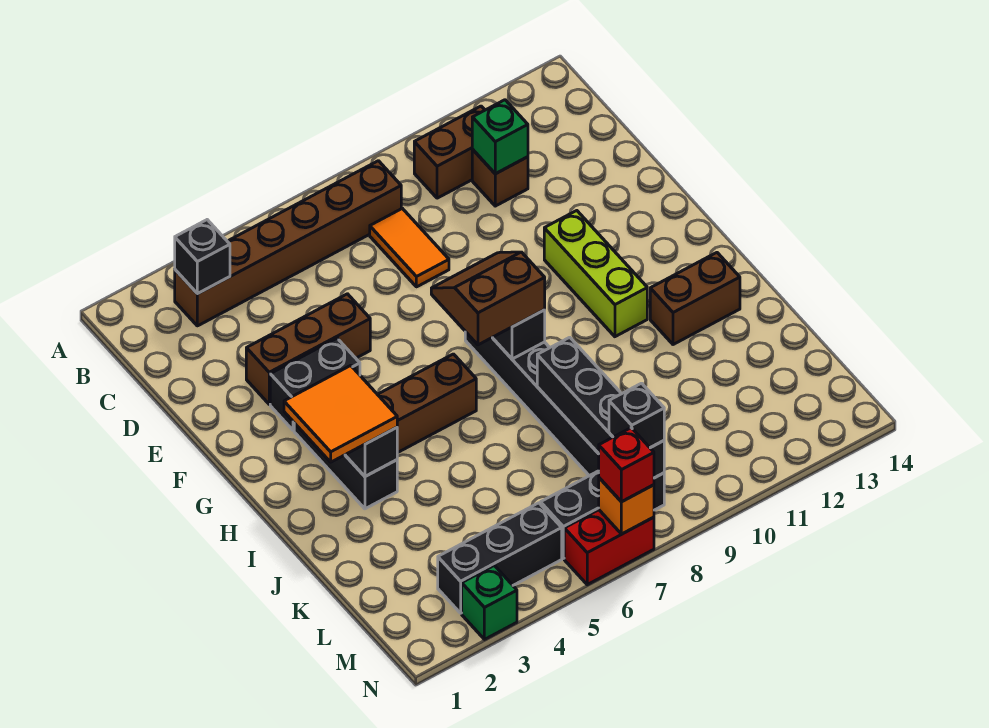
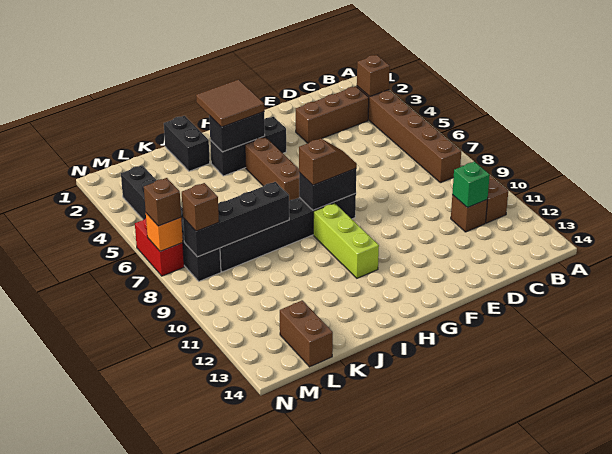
black 1x1 brick [175,220,230,294] -> brown 1x1 brick [357,55,390,96]
orange 1x2 tile [370,208,449,287] -> none
brown 1x3 brick [246,294,370,404] -> brown 1x3 brick turned to [296,86,369,143]
black 1x2 brick [270,338,360,430] -> black 1x2 brick moved to [164,116,210,171]
lime 1x3 brick [544,211,647,337] -> lime 1x3 brick turned to [313,203,379,278]
brown 2x2 slope [431,252,545,345] -> brown 1x2 slope [299,139,357,185]
orange 2x2 tile [284,366,397,462] -> brown 2x2 tile [196,80,264,127]
brown 1x2 brick [650,253,740,345] -> brown 1x2 brick moved to [280,300,333,367]
black 1x1 brick [609,383,664,448] -> brown 1x1 brick [182,183,219,231]
green 1x1 brick [462,566,517,639] -> none
red 1x1 brick [598,428,654,502] -> brown 1x1 brick [144,178,181,226]

